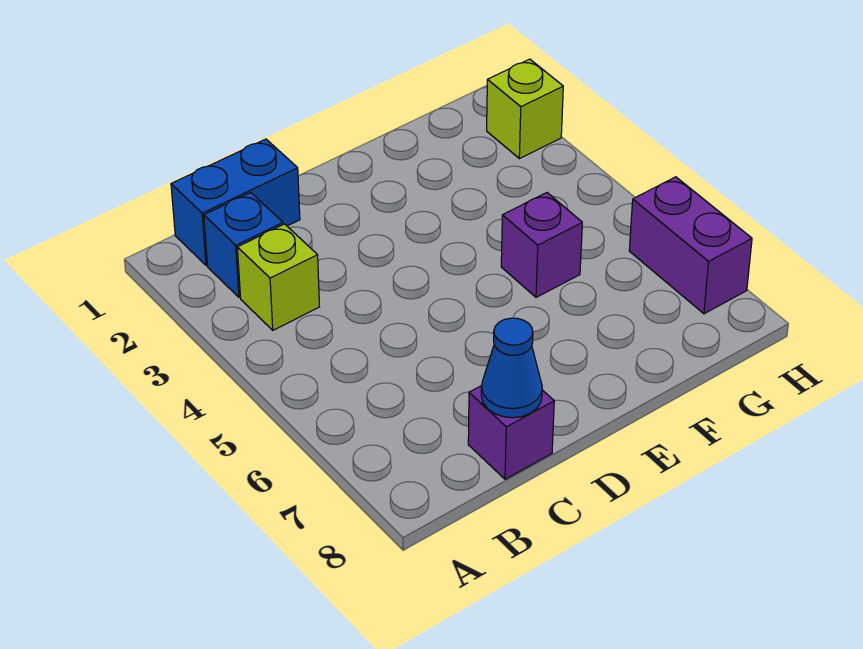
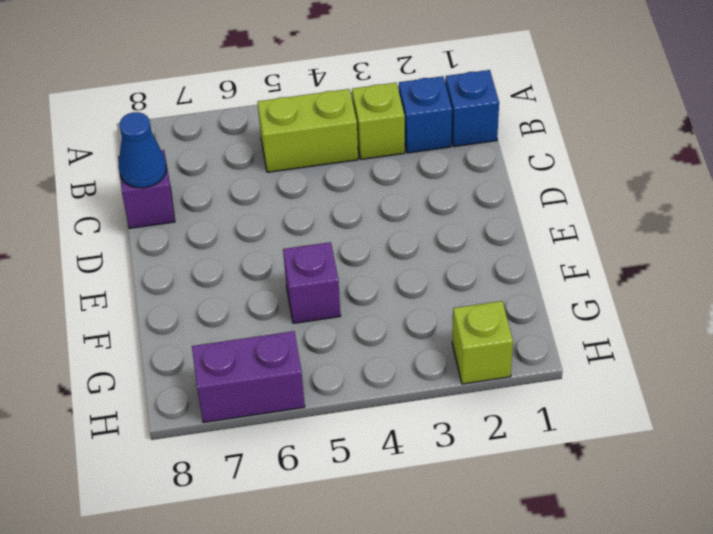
blue 1x2 brick [171,139,300,265] -> blue 1x1 brick [445,70,499,147]
none -> lime 1x2 brick [258,89,358,172]

